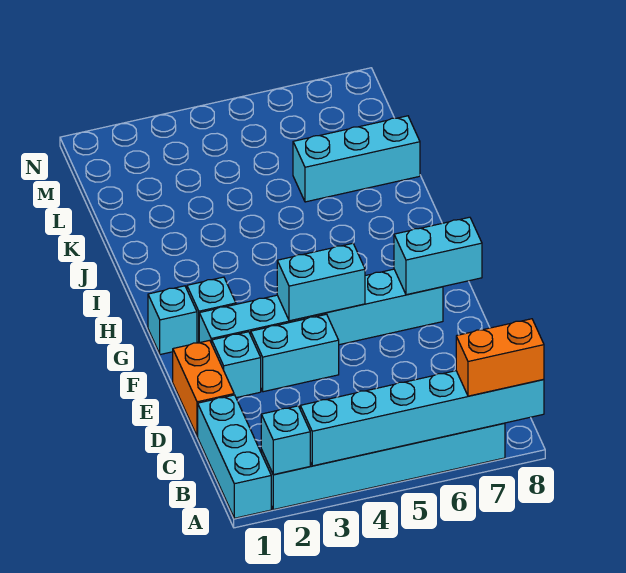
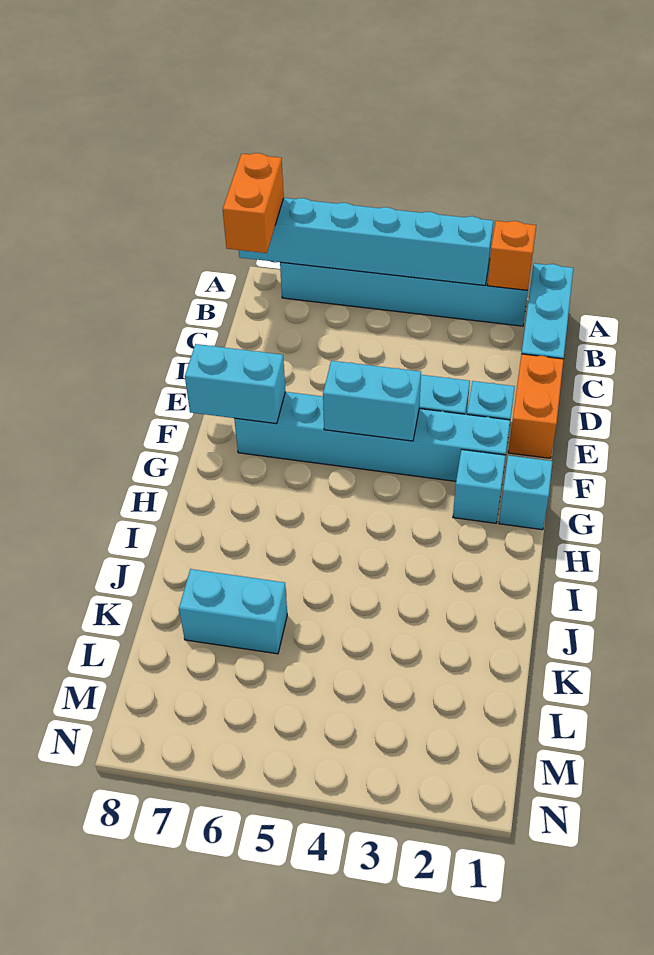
cyan 1x1 brick [261,406,310,475] -> orange 1x1 brick [487,221,536,291]
orange 1x2 brick [456,319,544,396] -> orange 1x2 brick turned to [223,153,284,253]
cyan 1x3 brick [293,116,420,202] -> cyan 1x2 brick [179,569,287,654]

